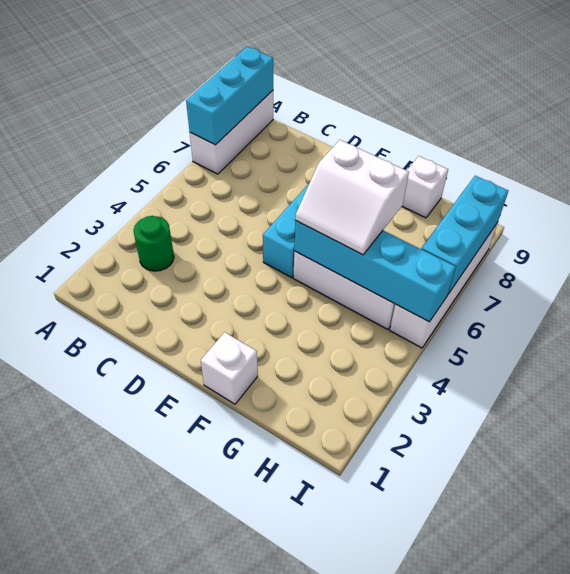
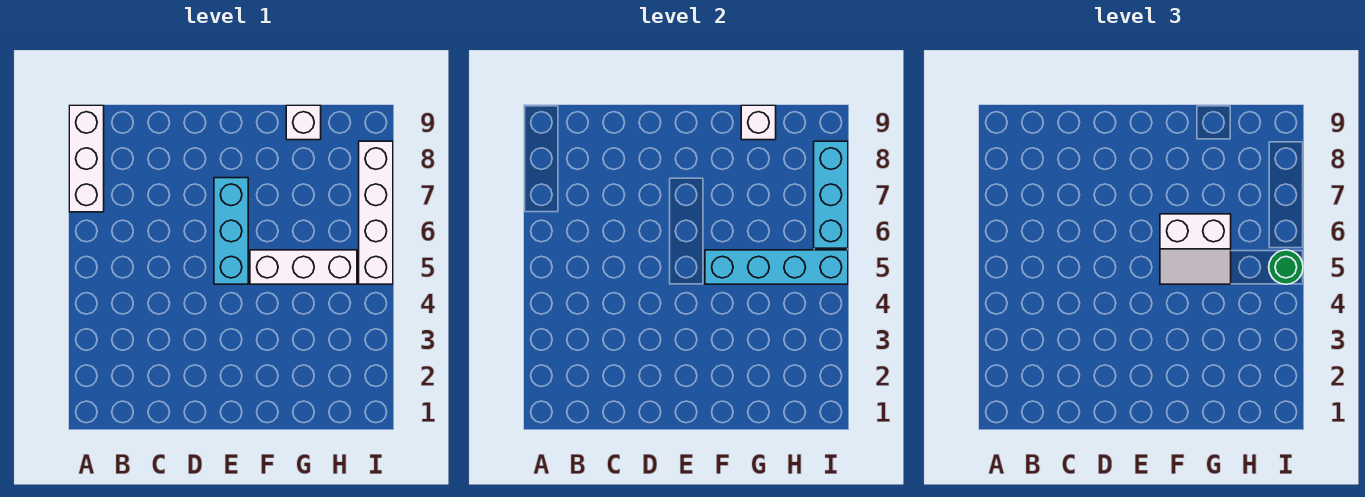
cyan 1x3 brick [186,46,273,145] -> none
green 1x1 round brick [134,216,174,271] -> green 1x1 round brick moved to [1269,250,1303,284]
white 1x1 brick [201,332,258,404] -> white 1x1 brick moved to [741,105,776,140]

